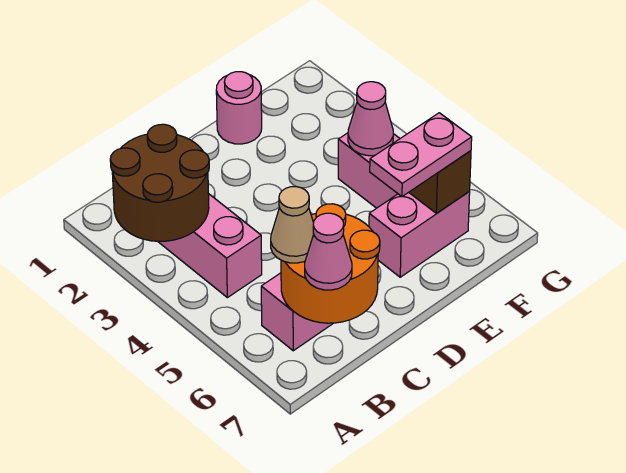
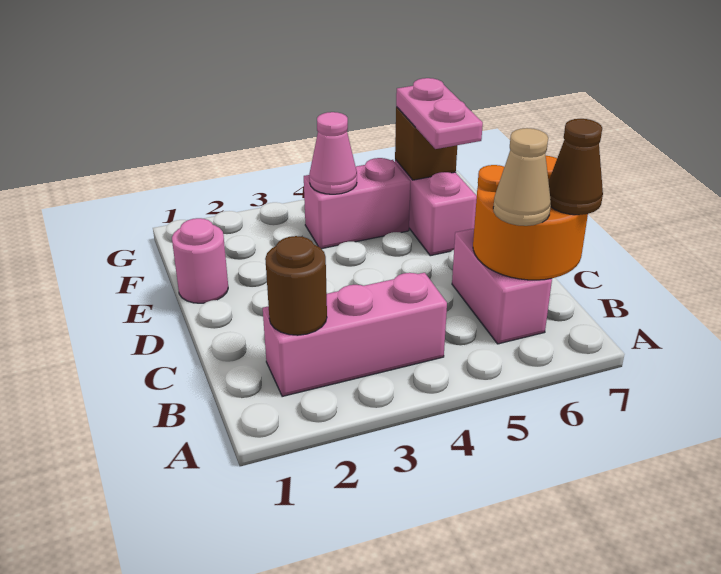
brown 2x2 round brick [110,124,209,241] -> brown 1x1 round brick [265,236,327,335]
pink 1x1 cone [305,213,352,290] -> brown 1x1 cone [549,119,603,215]

